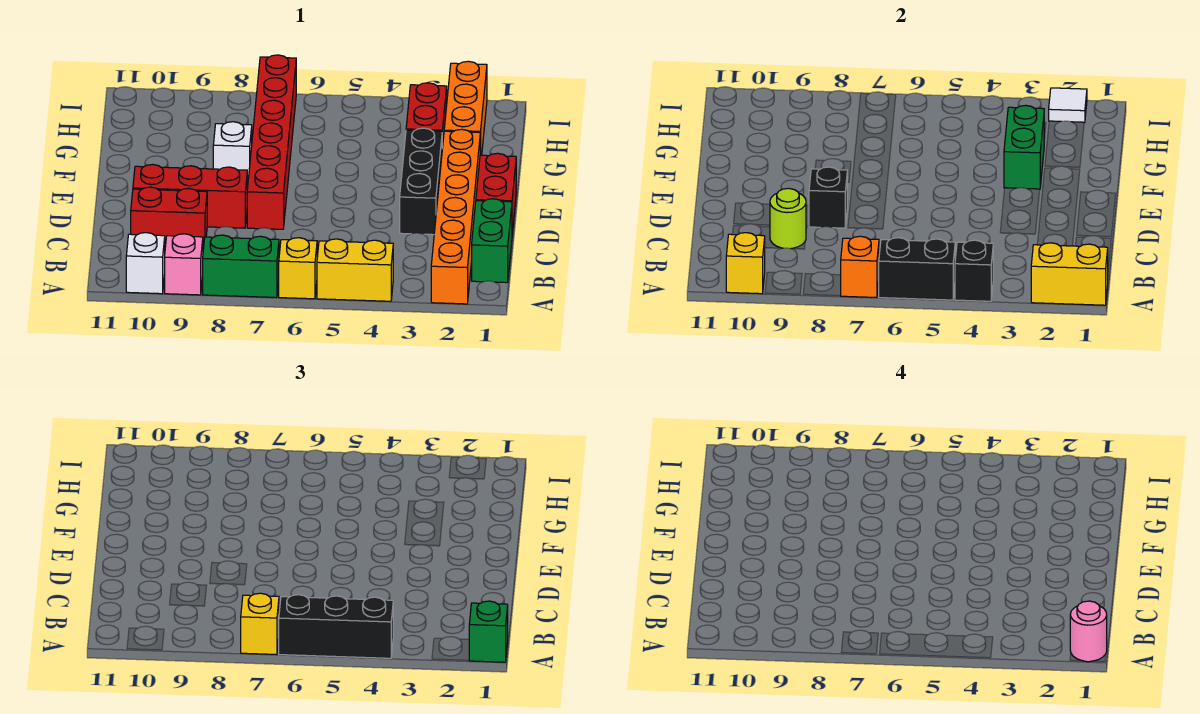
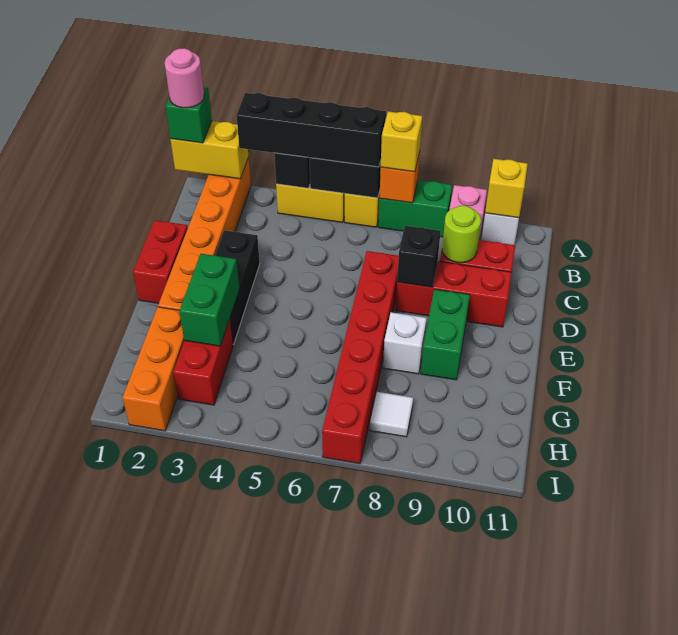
black 1x3 brick [279,595,393,658] -> black 1x4 brick [236,93,386,167]
green 1x2 brick [472,199,512,283] -> green 1x2 brick moved to [421,289,470,380]
white 1x1 tile [1049,88,1087,123] -> white 1x1 tile moved to [370,392,413,437]

